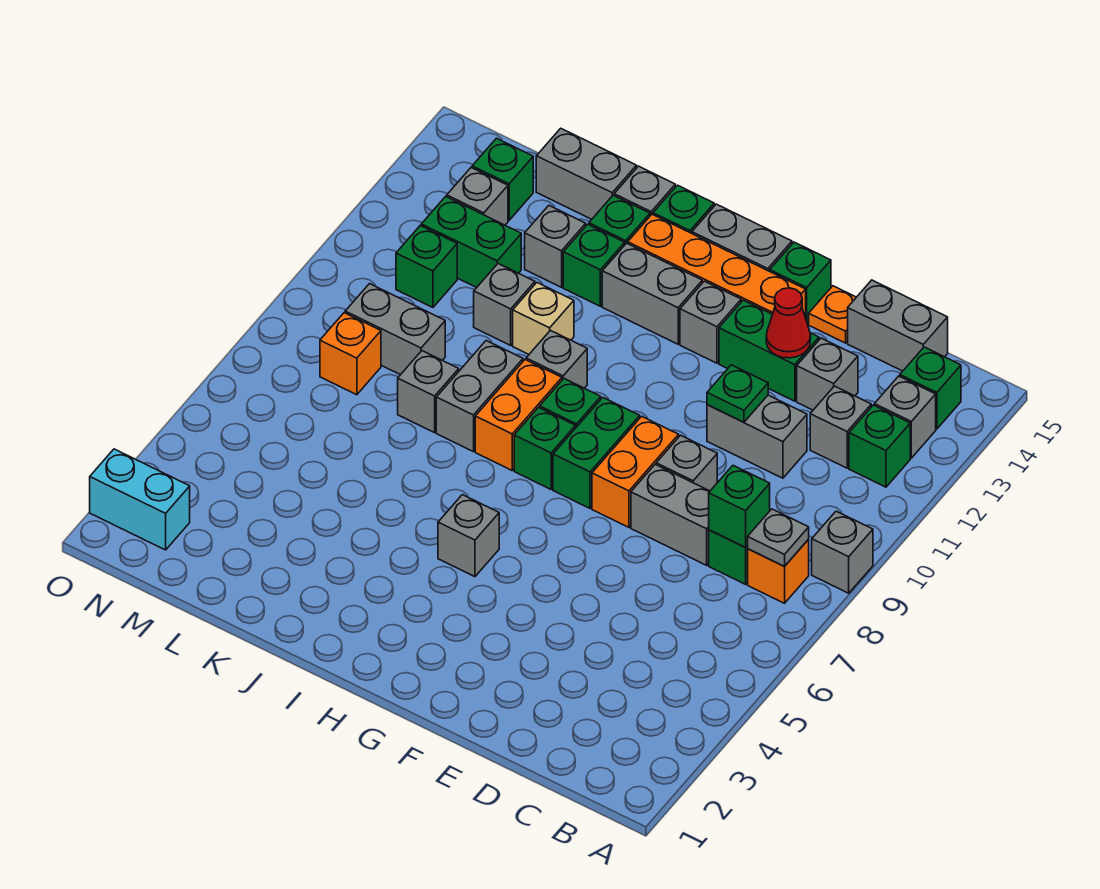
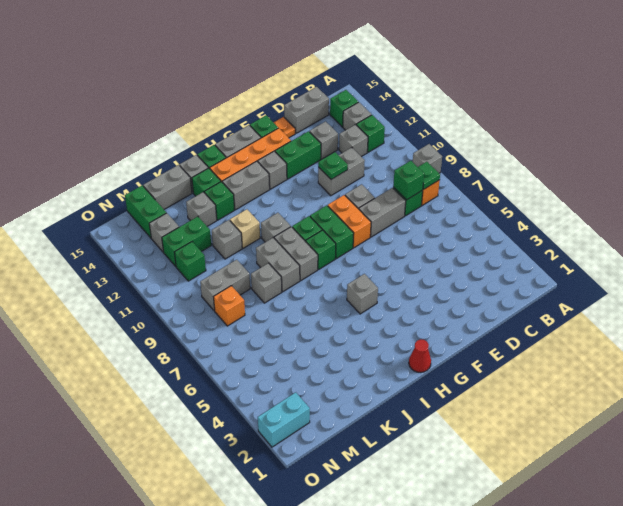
grey 1x1 plate [747,509,809,566] -> green 1x1 plate [418,162,440,189]
red 1x1 cone [766,288,811,358] -> red 1x1 cone moved to [409,339,431,372]
orange 1x2 brick [475,360,562,470] -> grey 1x2 brick [274,227,318,280]
green 1x1 brick [472,138,533,220] -> green 1x2 brick [125,185,166,238]

